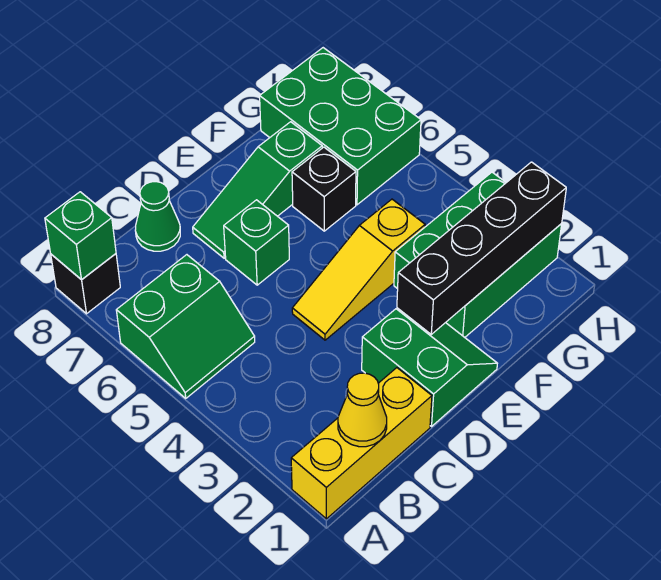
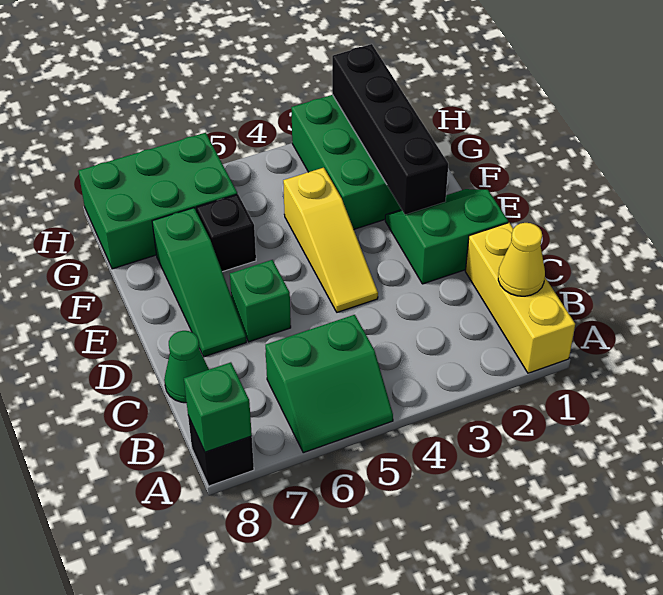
green 2x2 slope [116,255,255,398] -> green 2x2 slope turned to [265,315,393,453]

